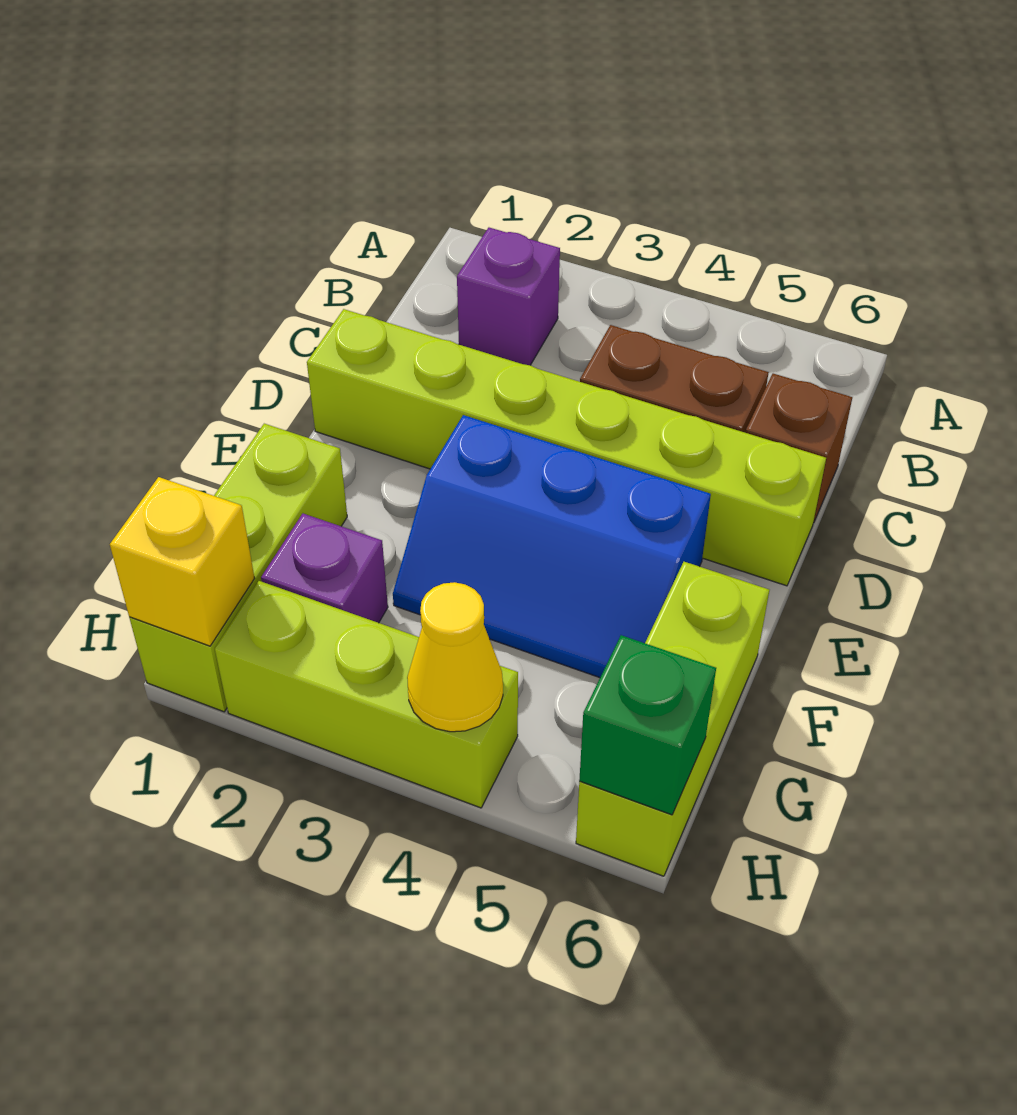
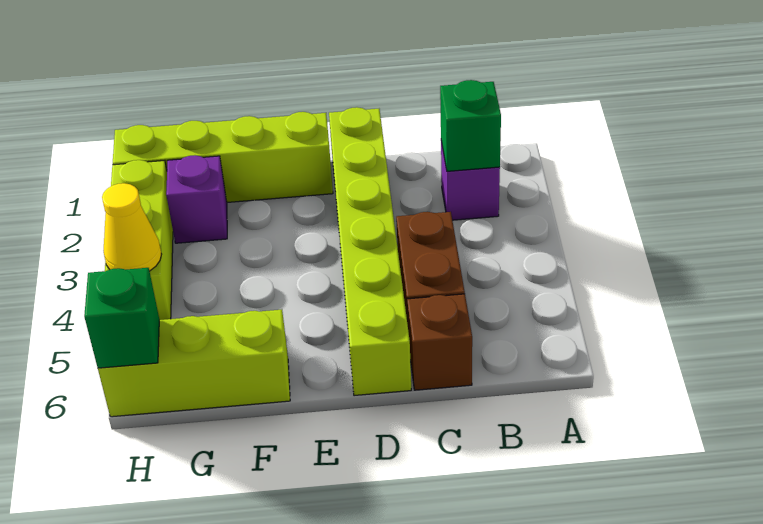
none -> green 1x1 brick [440,80,501,171]
blue 2x3 slope [393,415,711,678] -> none
lime 1x3 brick [129,424,347,712] -> lime 1x4 brick [113,112,333,202]
yellow 1x1 brick [110,477,255,646] -> none

